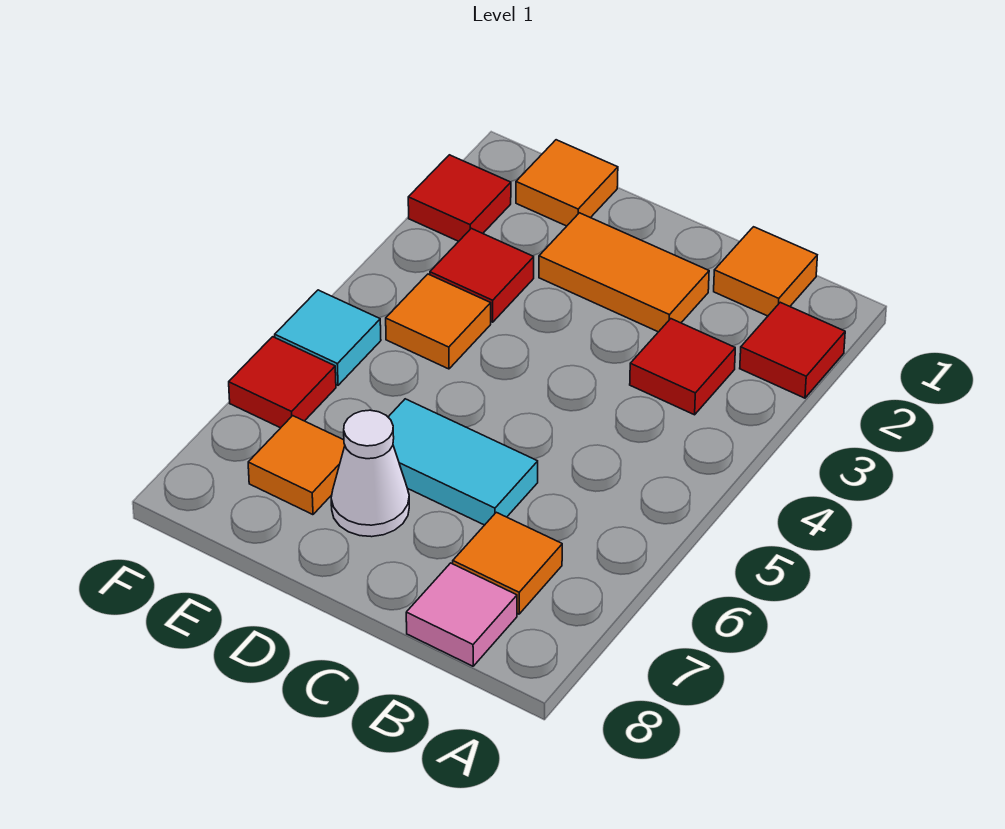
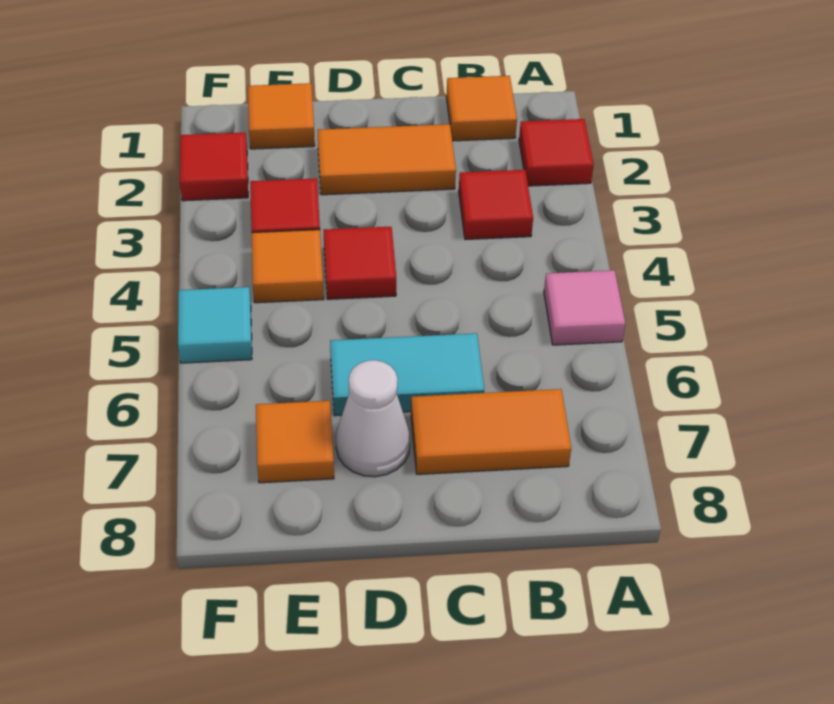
orange 1x1 tile [453,512,562,614] -> orange 1x2 tile [411,389,571,474]
pink 1x1 tile [406,563,517,666] -> pink 1x1 tile moved to [544,270,625,345]
red 1x1 tile [229,337,336,428] -> red 1x1 tile moved to [324,227,396,299]

